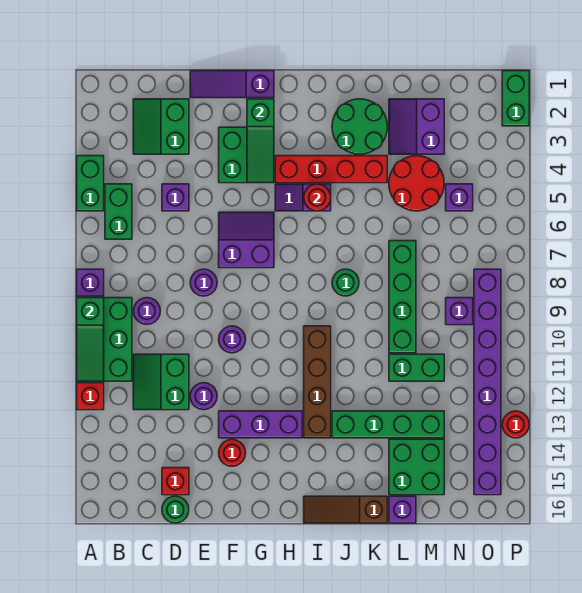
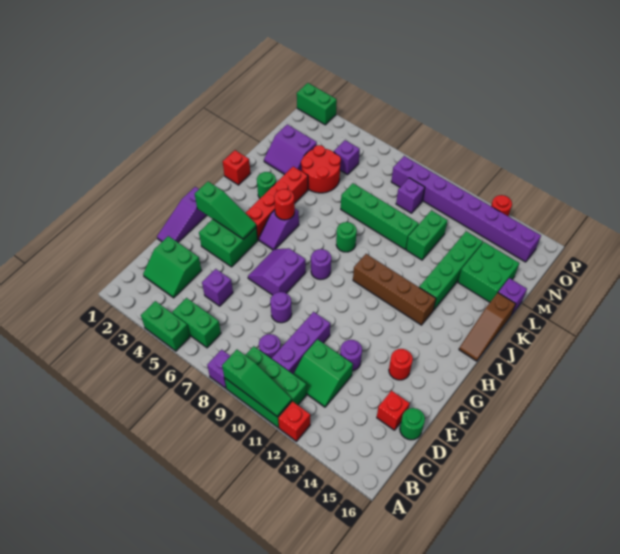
purple 1x1 round brick [219,326,246,353] -> purple 1x1 round brick moved to [311,249,331,280]
purple 1x3 brick [219,411,302,438] -> purple 1x3 brick moved to [272,312,330,374]
none -> red 1x1 brick [223,150,250,185]
green 2x2 round brick [332,99,387,154] -> green 1x1 round brick [257,172,276,198]

